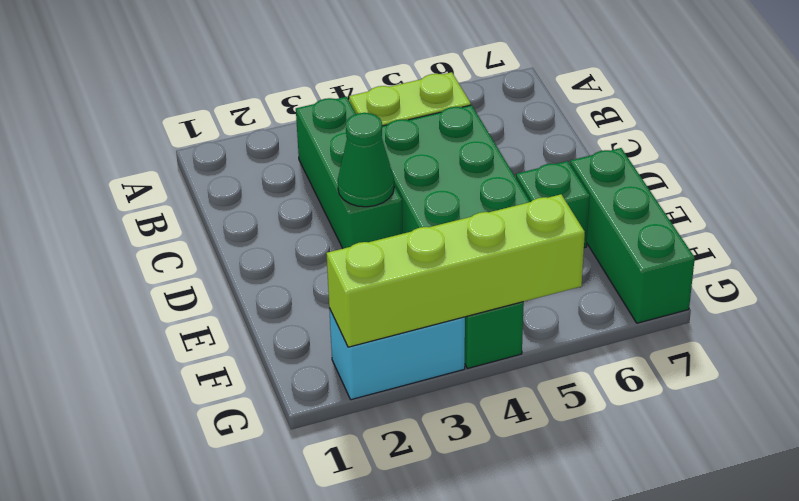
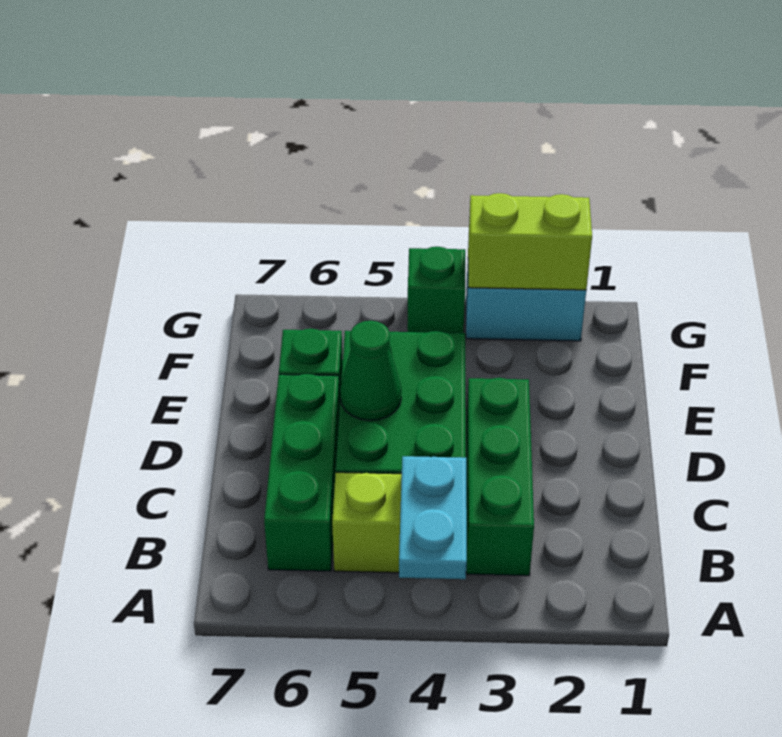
none -> cyan 1x2 plate [399,456,467,579]
green 1x1 cone [338,113,394,207] -> green 1x1 cone moved to [340,321,401,421]
green 1x3 brick [570,148,695,323] -> green 1x3 brick moved to [264,374,340,571]
lime 1x4 brick [326,194,585,347] -> lime 1x2 brick [468,193,592,290]

